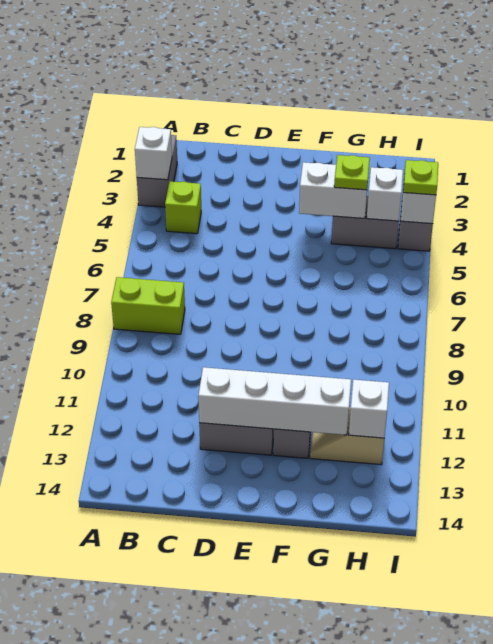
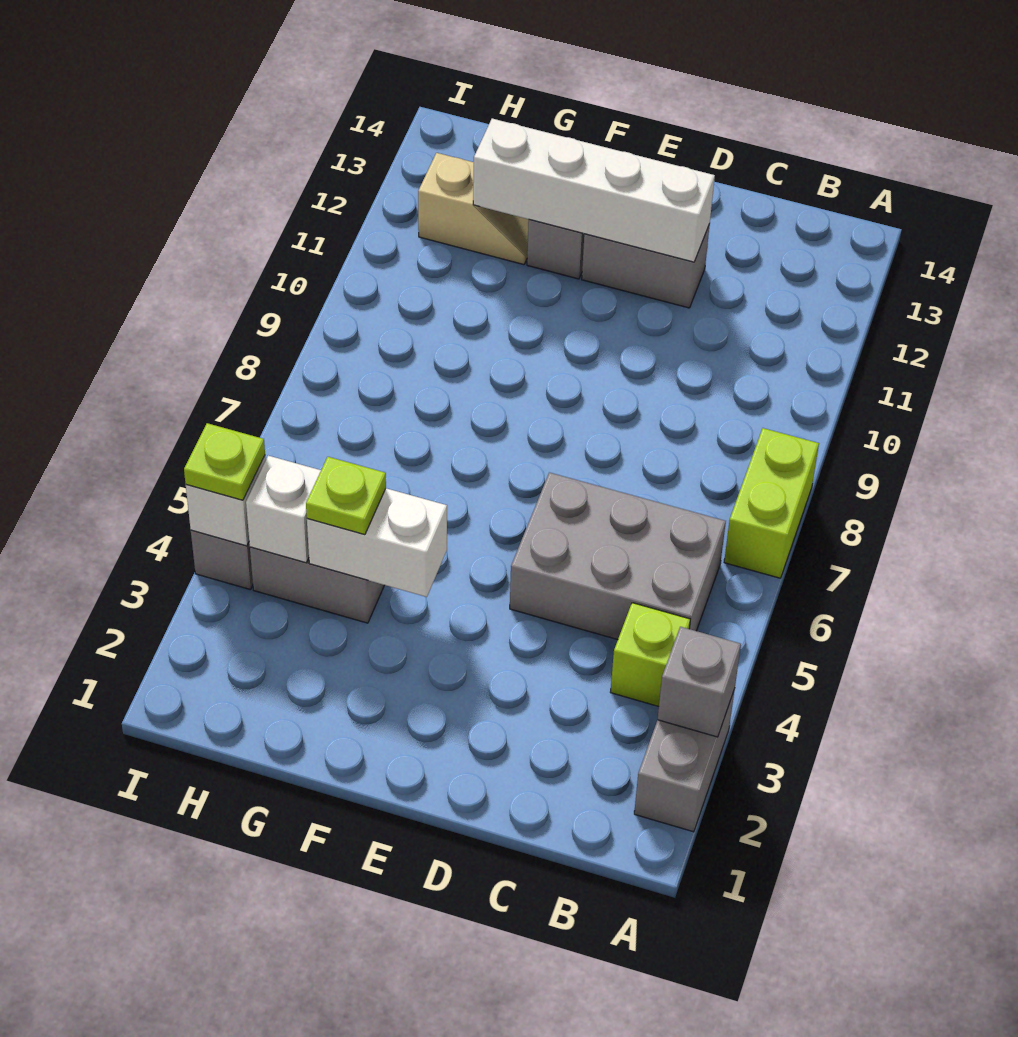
white 1x1 brick [135,127,172,180] -> grey 1x1 brick [657,627,741,737]
lime 1x2 brick [111,277,185,334] -> lime 1x2 brick turned to [724,428,819,578]
none -> grey 2x3 brick [510,472,726,640]
white 1x1 brick [349,379,389,438] -> none

